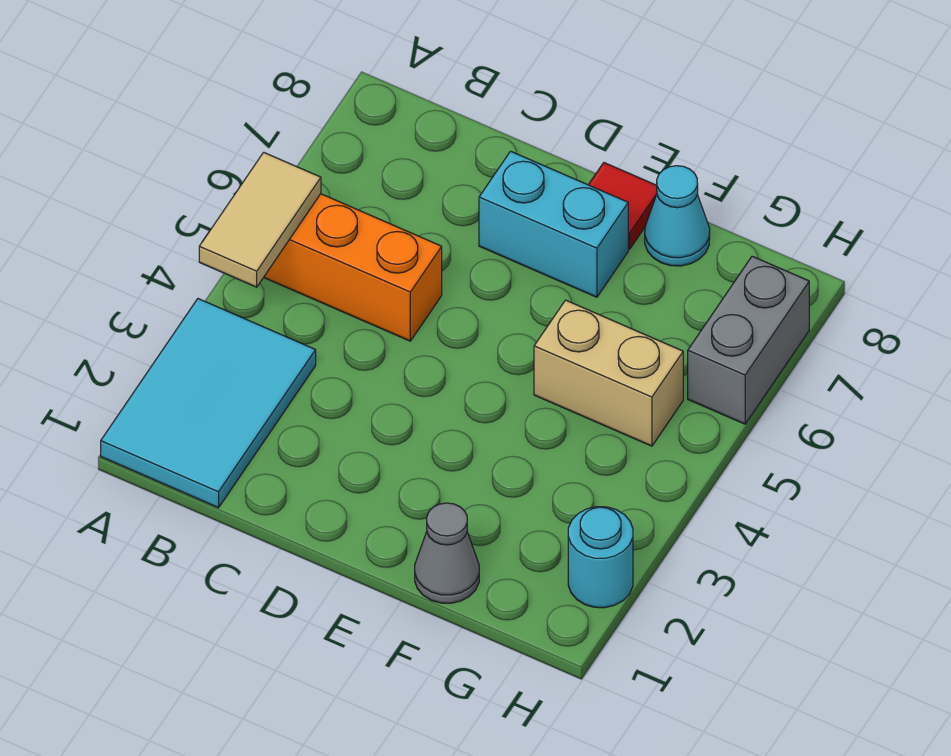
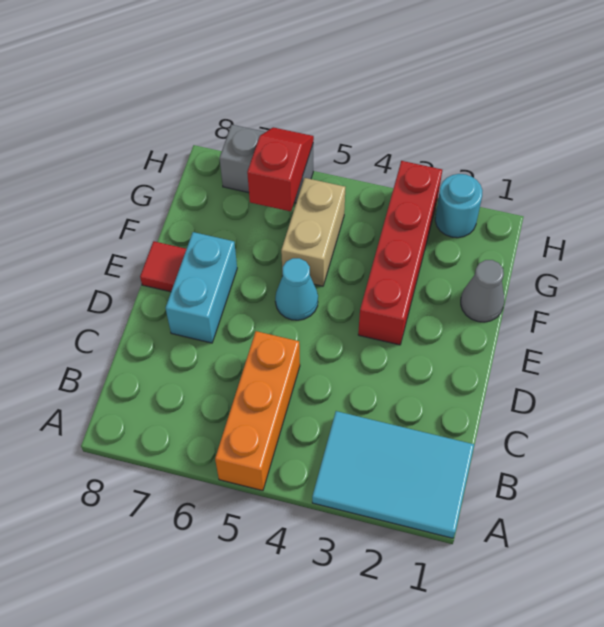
tan 1x2 tile [199,152,321,287] -> none
none -> red 1x4 brick [358,161,442,345]
cyan 1x1 cone [645,166,710,266] -> cyan 1x1 cone moved to [275,258,318,320]
none -> red 1x2 slope [247,127,314,211]

